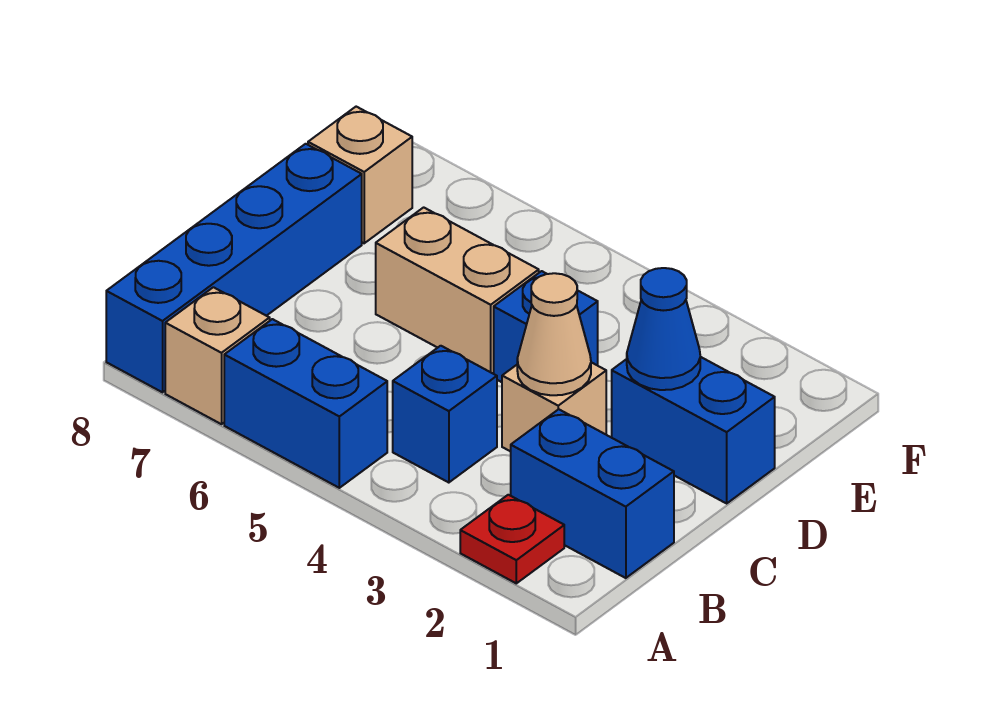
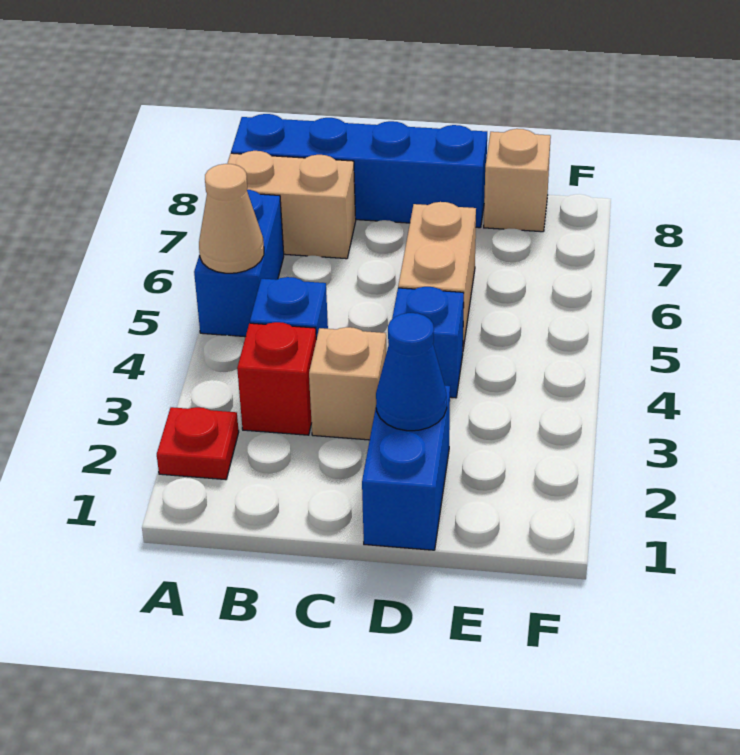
tan 1x1 brick [165,287,270,424] -> tan 1x2 brick [227,151,356,259]
blue 1x2 brick [511,409,674,578] -> none
none -> red 1x1 brick [237,322,316,435]
tan 1x1 cone [517,273,591,395] -> tan 1x1 cone moved to [199,164,264,273]

